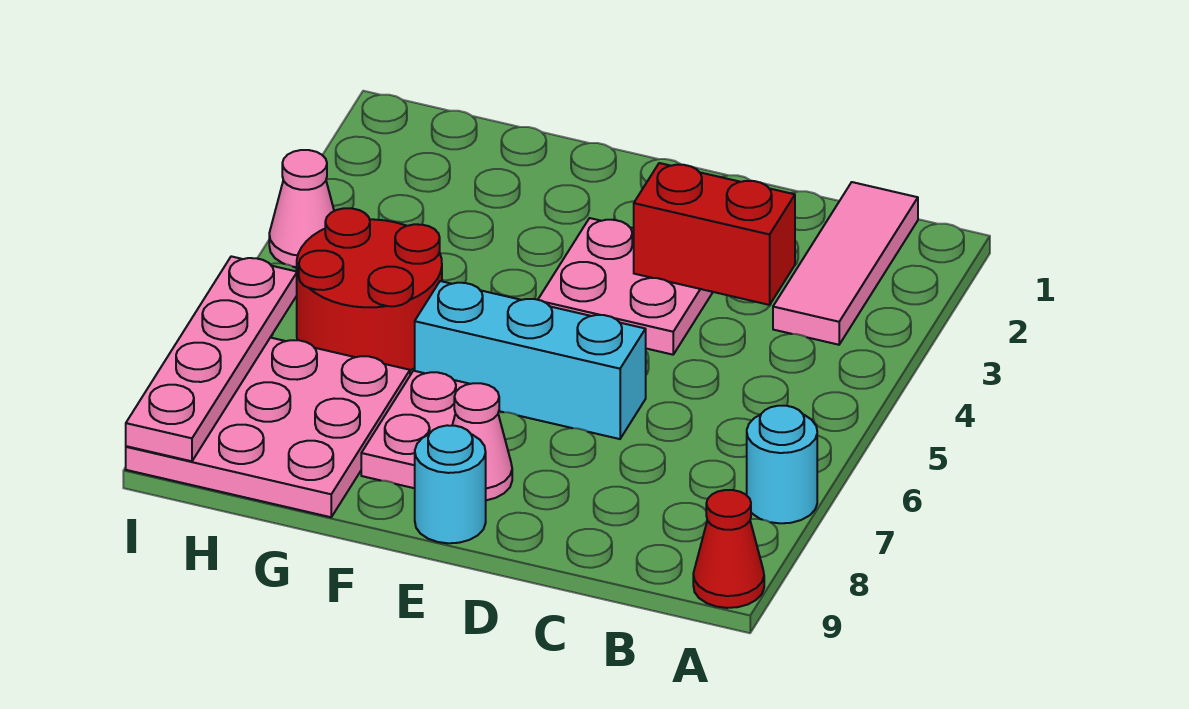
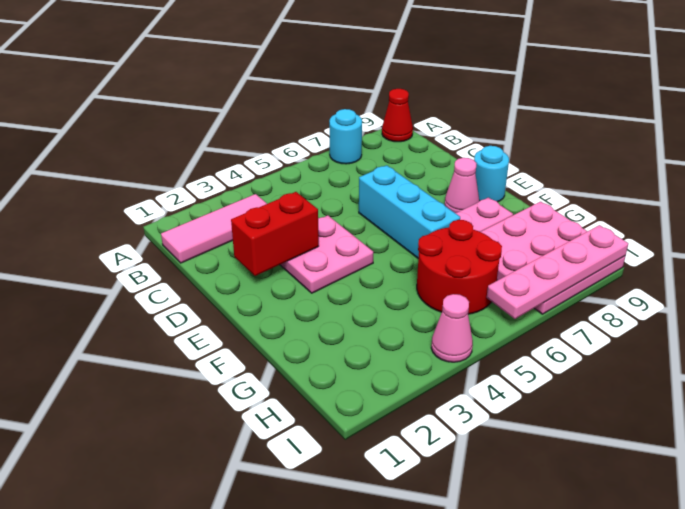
red 1x2 brick [634,163,795,305] -> red 1x2 brick turned to [231,192,319,276]

